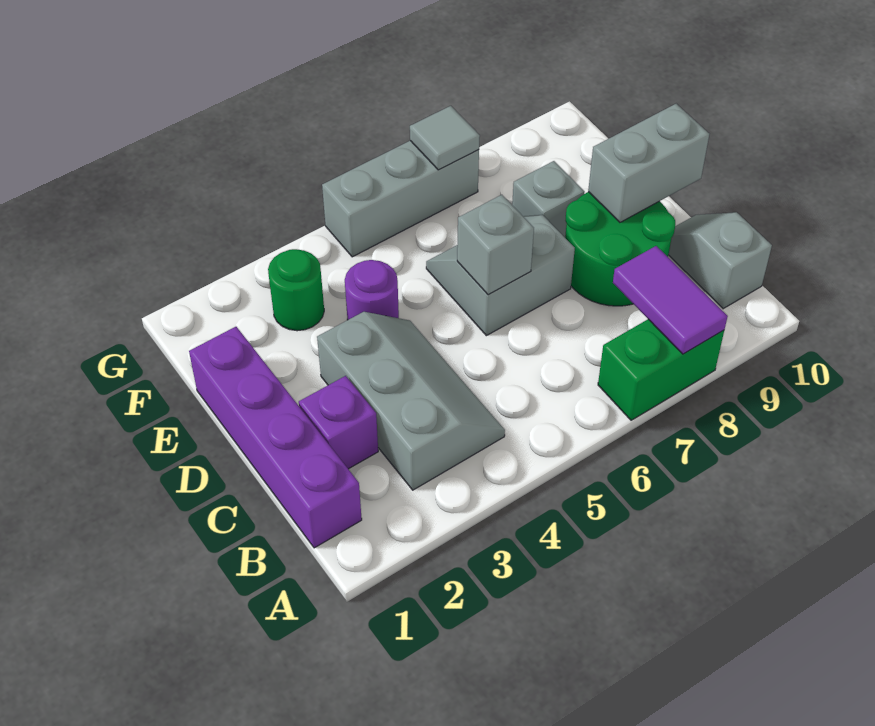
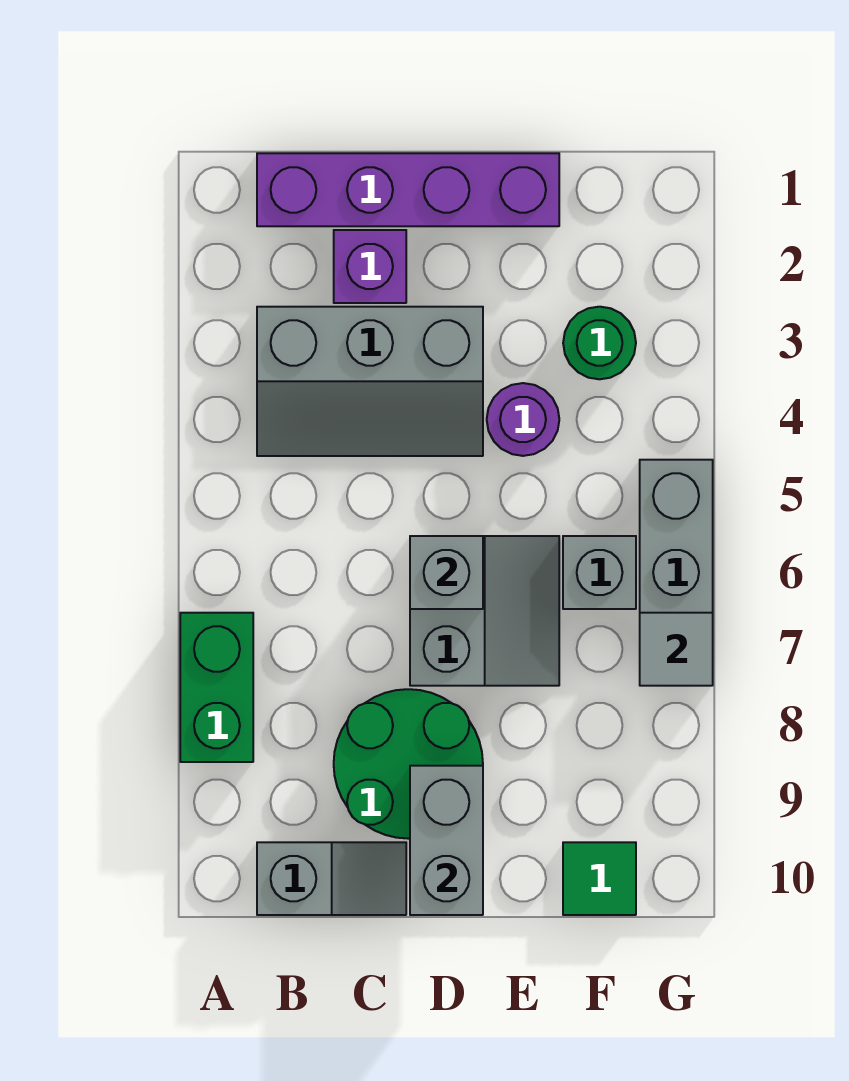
purple 1x2 tile [613,246,728,354] -> none
grey 1x1 brick [512,161,584,237] -> grey 1x1 brick moved to [563,536,636,609]
none -> green 1x1 tile [563,842,636,915]

